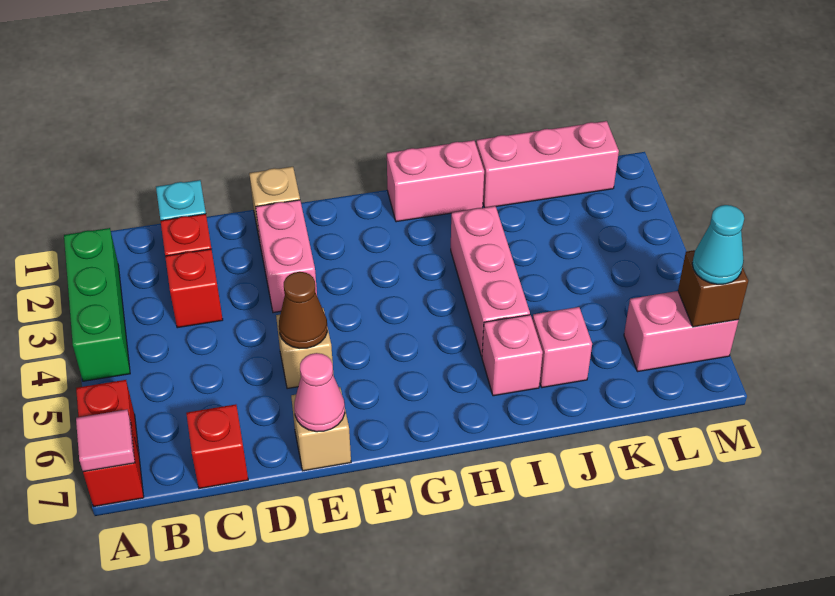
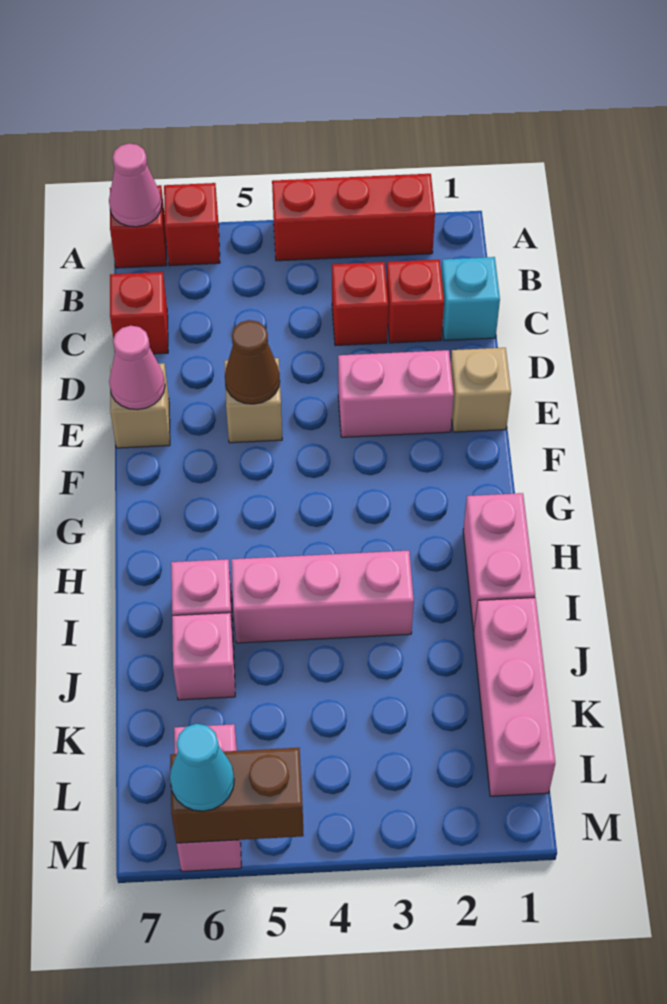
green 1x3 brick [64,228,130,381] -> red 1x3 brick [272,174,435,261]
pink 1x1 tile [76,409,135,472] -> pink 1x1 cone [109,143,162,227]
brown 1x1 brick [678,250,748,327] -> brown 1x2 brick [170,748,304,843]

